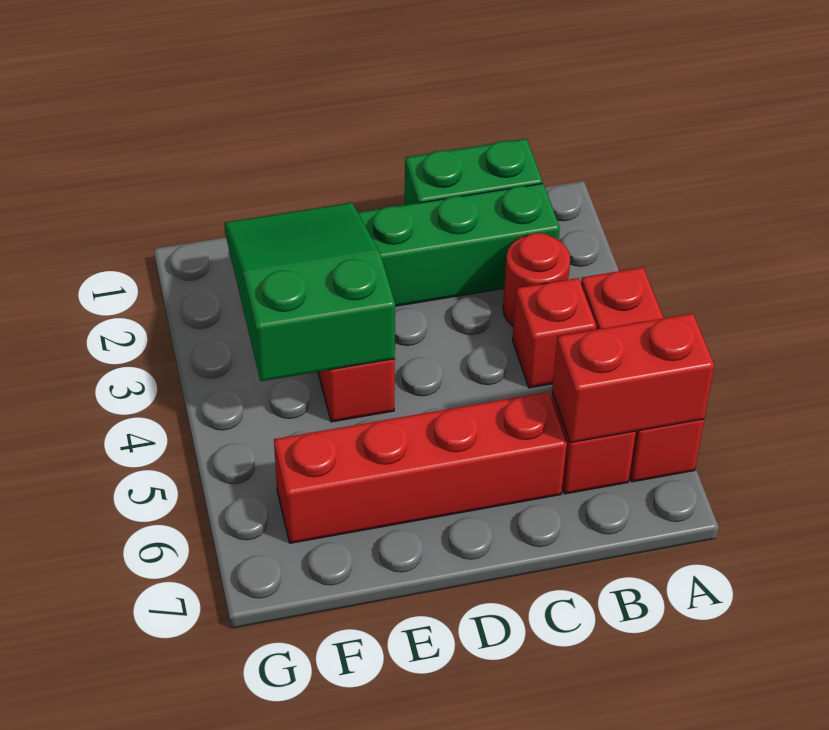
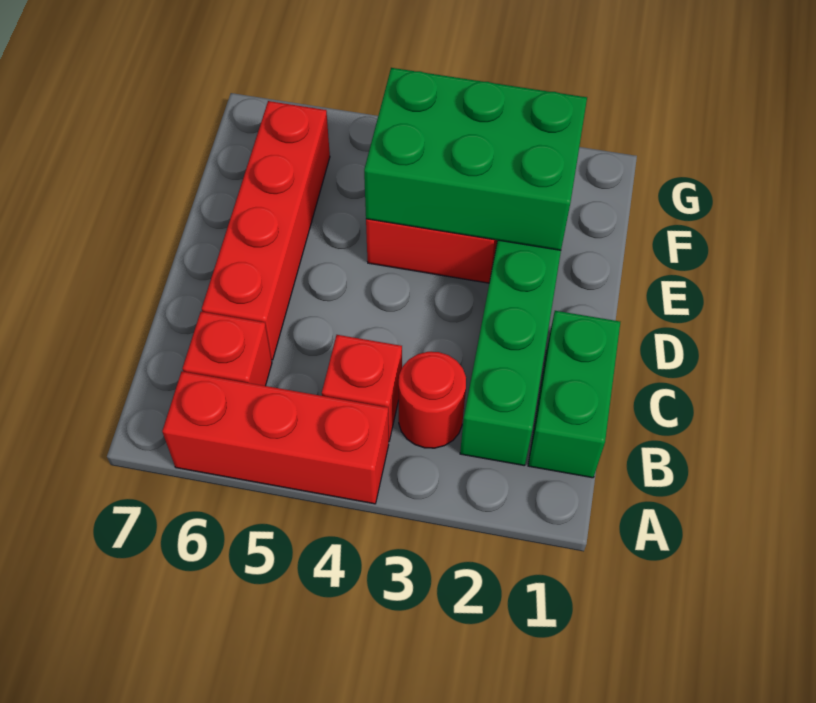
red 1x2 brick [552,313,714,443] -> none
green 2x3 slope [224,203,395,381] -> green 2x3 brick [364,68,587,250]

